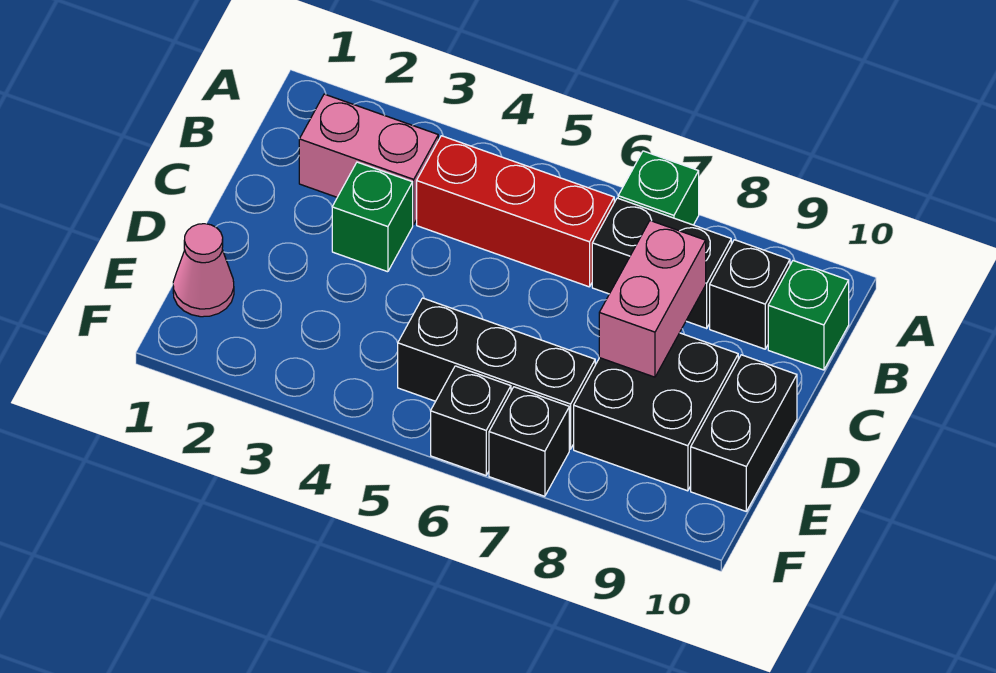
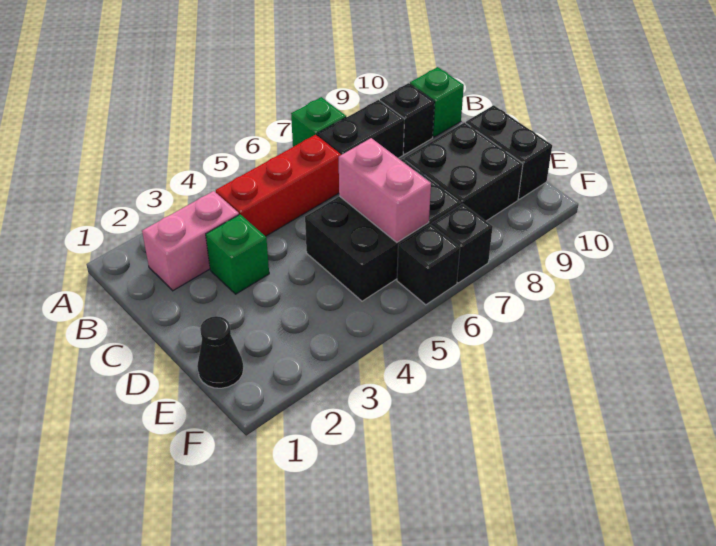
pink 1x2 brick [599,221,706,377] -> pink 1x2 brick moved to [339,138,431,242]
pink 1x1 cone [173,224,234,317] -> black 1x1 cone [197,316,244,388]
black 1x3 brick [398,298,595,449] -> black 2x3 brick [305,159,461,301]

